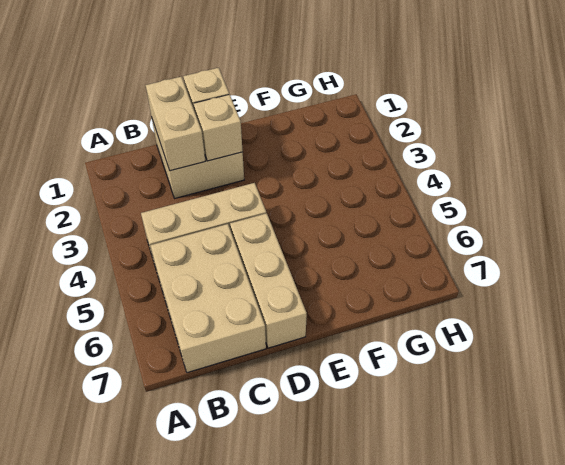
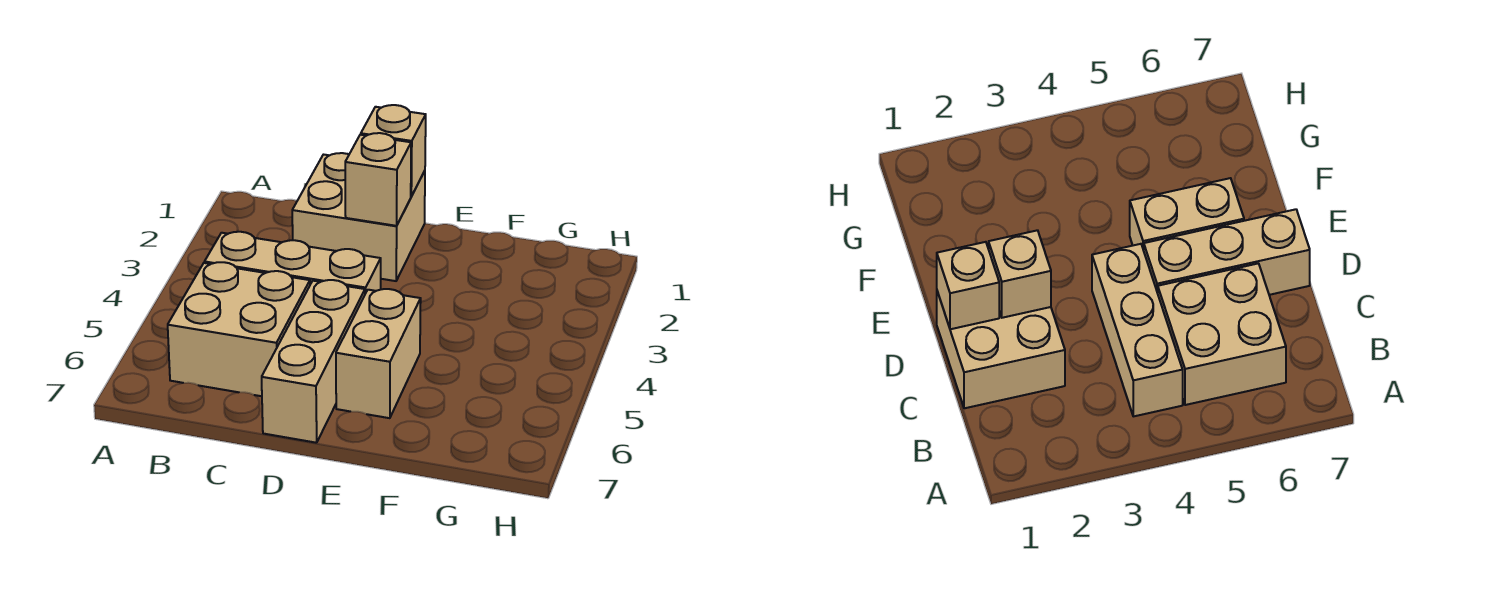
tan 2x3 brick [150,224,266,373] -> tan 2x2 brick [168,262,310,396]
tan 1x2 brick [146,77,205,171] -> tan 1x2 brick moved to [336,289,421,418]

